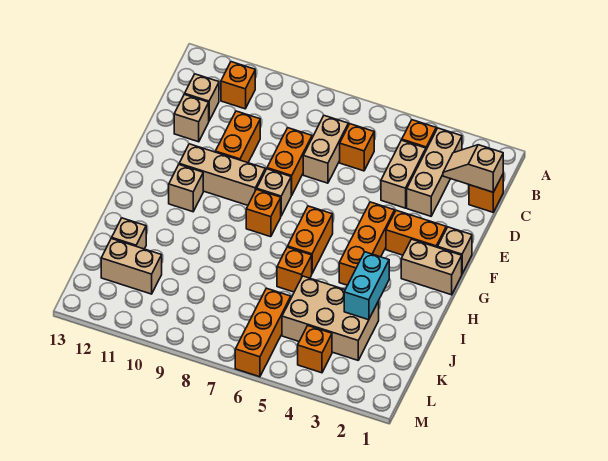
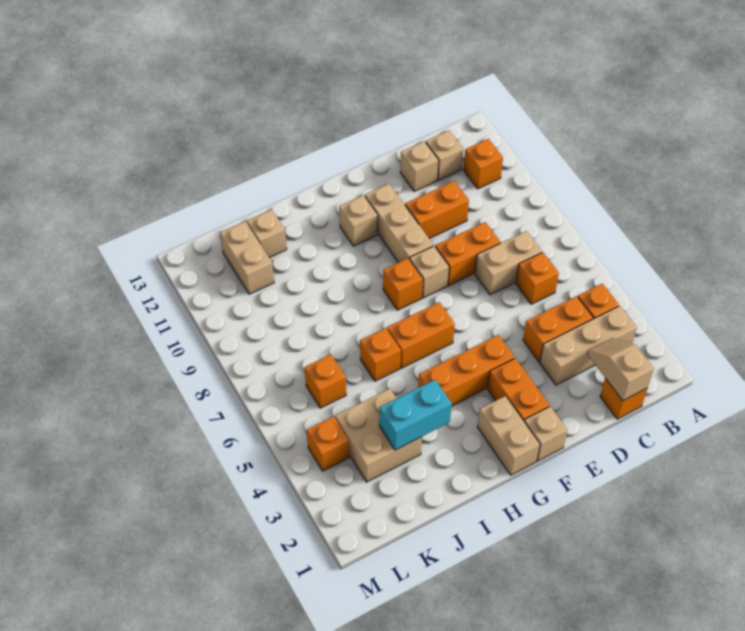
tan 1x2 brick [381,140,426,208] -> orange 1x2 brick [523,296,593,362]
tan 2x3 brick [282,276,379,360] -> tan 2x2 brick [335,389,422,482]
orange 1x3 brick [235,288,291,377] -> orange 1x1 brick [305,355,346,408]

